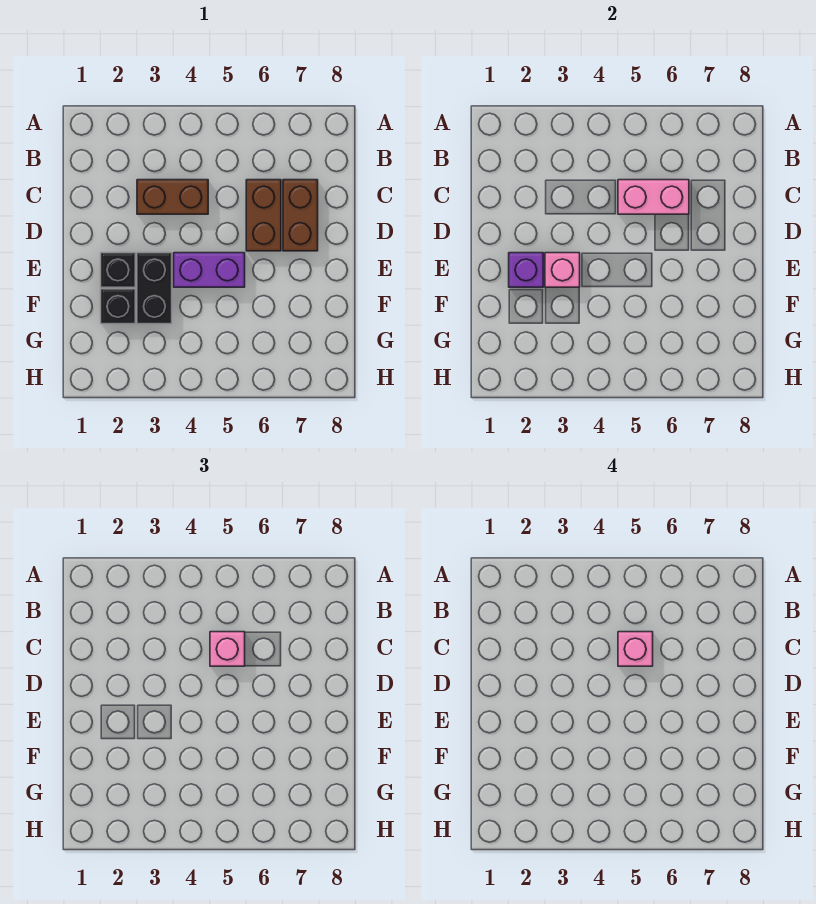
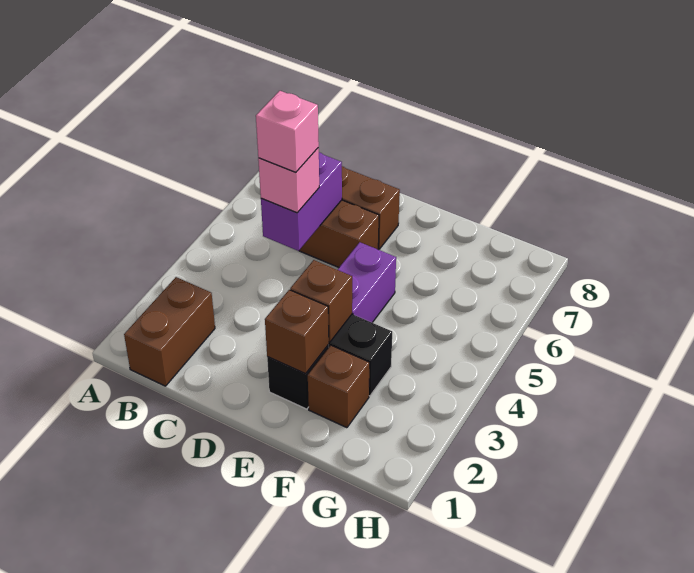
brown 1x2 brick [137,180,208,214] -> brown 1x2 brick moved to [124,277,215,386]
pink 1x2 brick [618,180,689,214] -> purple 1x2 brick [261,152,342,251]
purple 1x1 brick [509,253,543,287] -> brown 1x1 brick [265,290,329,374]
pink 1x1 brick [545,253,580,287] -> brown 1x1 brick [290,260,352,342]
black 1x1 brick [101,289,135,324] -> brown 1x1 brick [308,345,370,428]

